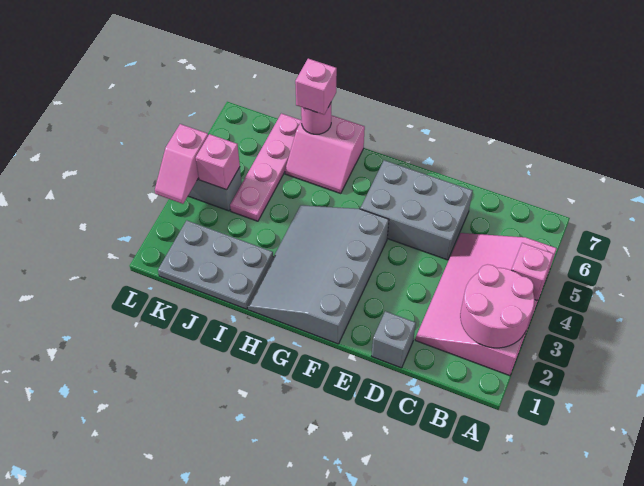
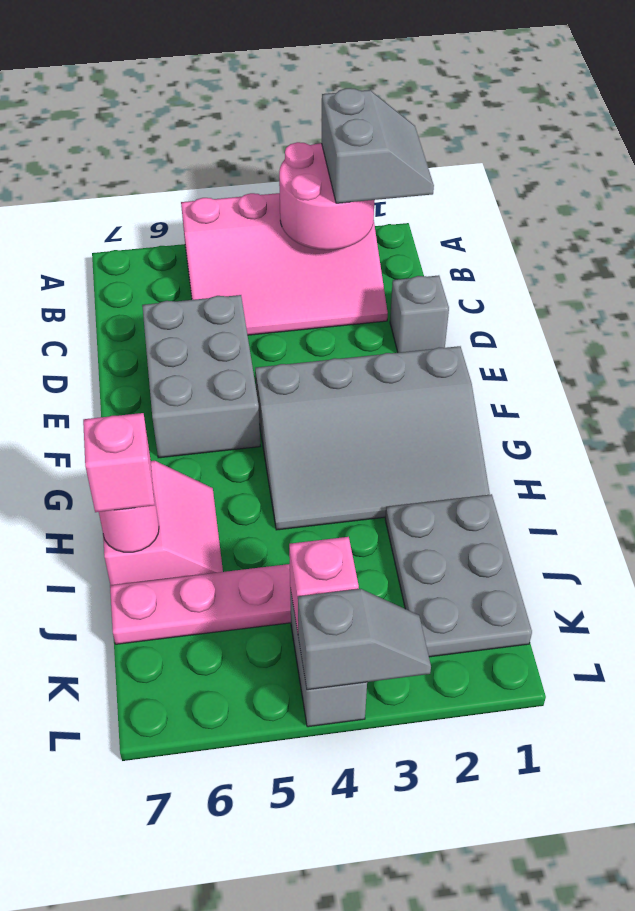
none -> grey 2x2 slope [322,88,434,203]
pink 1x1 brick [512,243,554,300] -> none
pink 1x2 slope [155,124,208,204] -> grey 1x2 slope [298,589,431,690]

